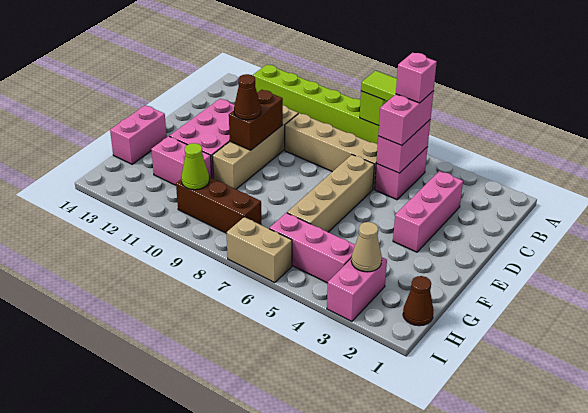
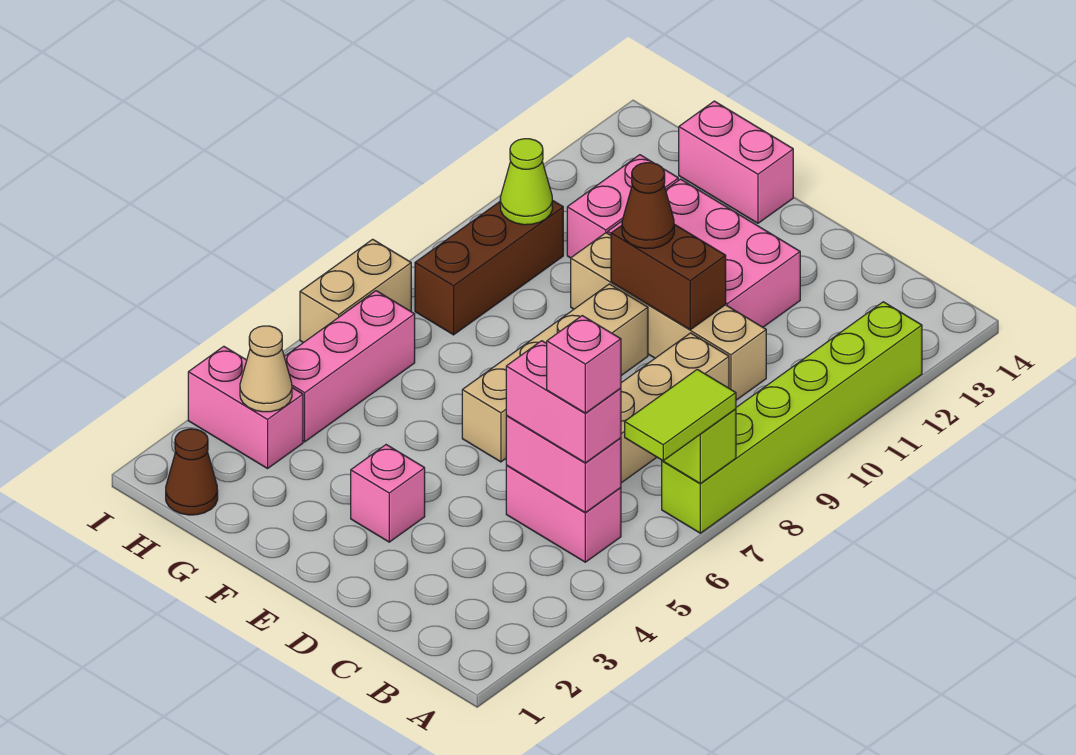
pink 1x3 brick [393,171,463,252] -> pink 1x1 brick [351,445,425,542]
tan 1x4 brick [287,155,374,232] -> tan 1x4 brick turned to [462,284,648,462]

